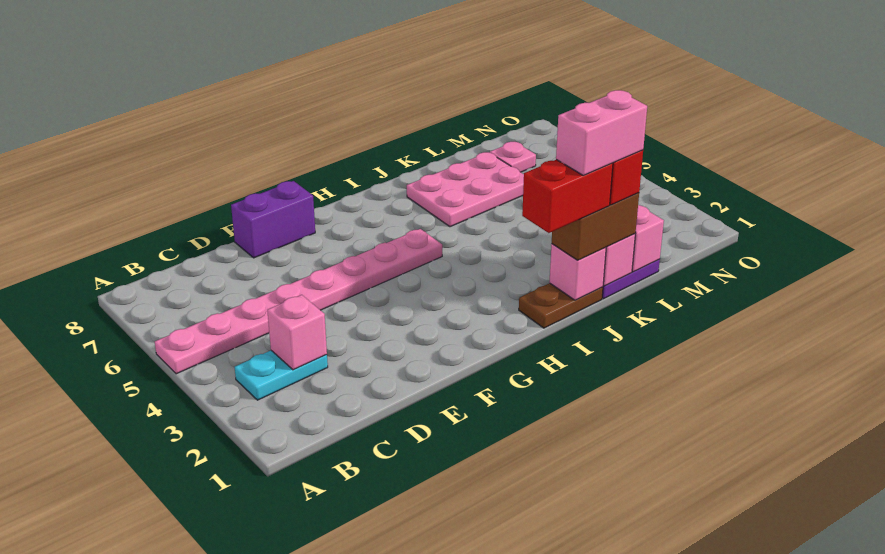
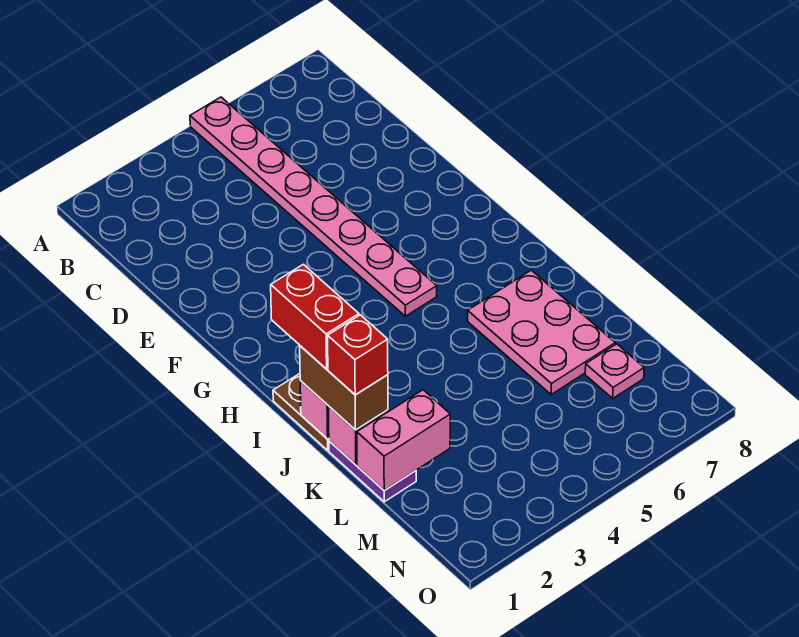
cyan 1x2 plate [234,351,328,400] -> none
pink 1x1 brick [267,295,327,370] -> none
purple 1x2 brick [231,181,315,258] -> none
pink 1x2 brick [556,90,647,175] -> none

